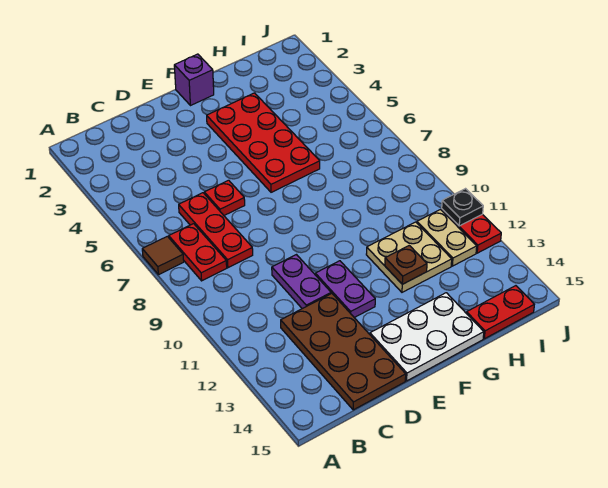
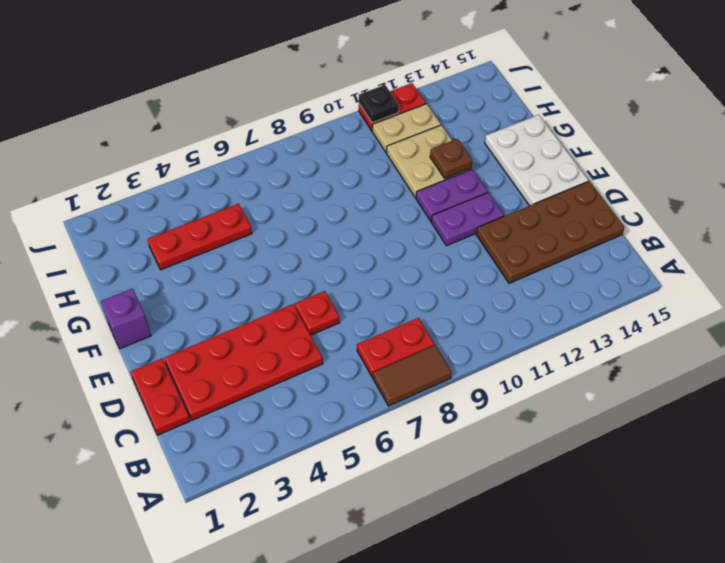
brown 1x1 tile [142,236,184,275] -> brown 1x2 tile [373,345,452,406]
red 1x3 plate [179,193,253,268] -> red 1x3 plate moved to [147,204,252,270]
purple 1x2 plate [272,255,331,309] -> purple 1x2 plate moved to [416,169,488,221]
red 2x4 plate [207,93,320,192] -> red 2x4 plate moved to [164,304,323,420]
red 1x2 plate [466,286,534,339] -> red 1x2 plate moved to [131,359,190,435]

